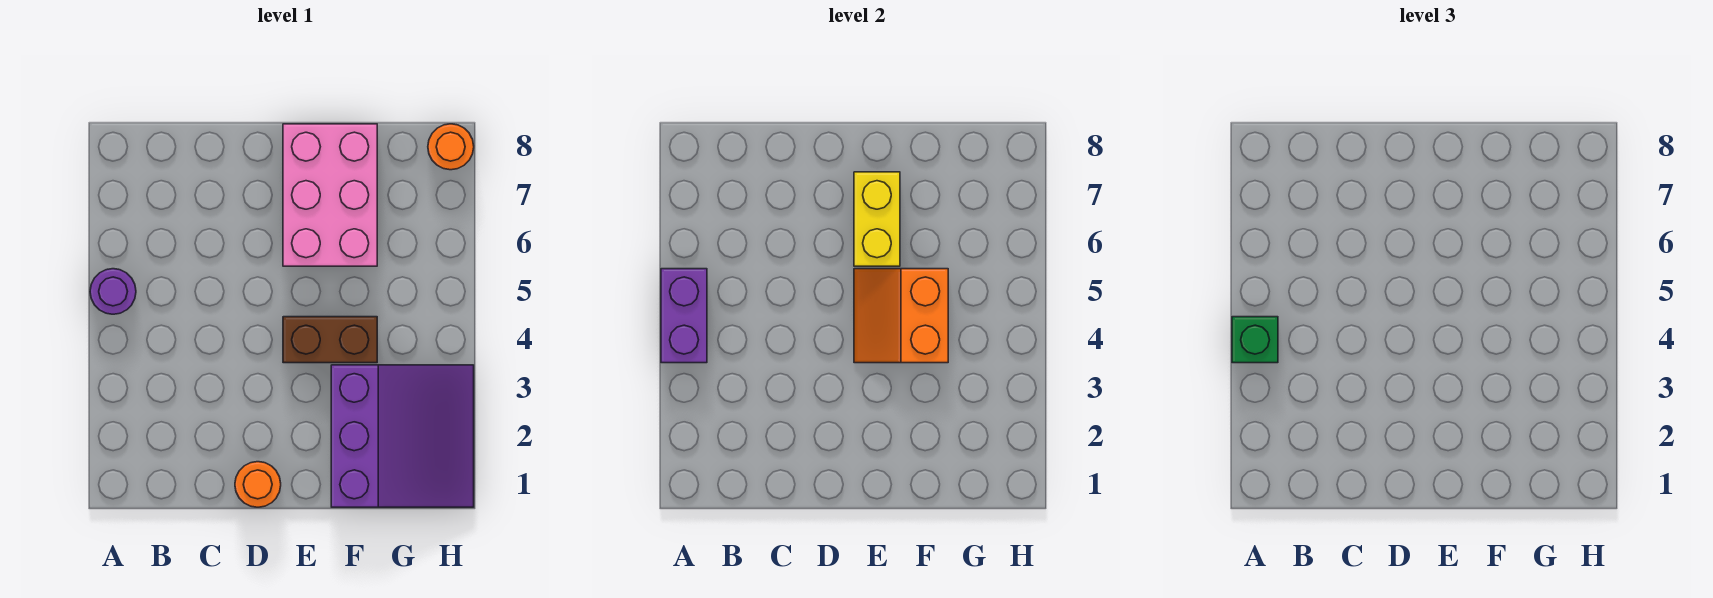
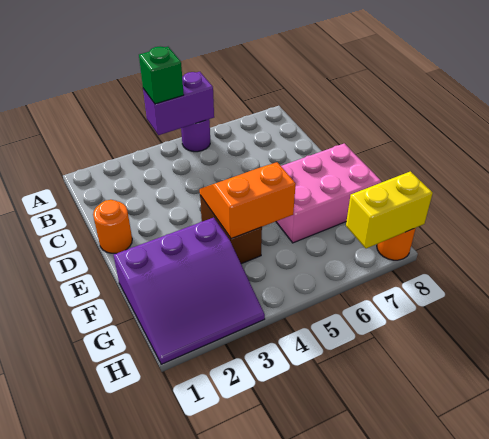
yellow 1x2 brick [854,172,900,266] -> yellow 1x2 brick moved to [346,171,433,248]

